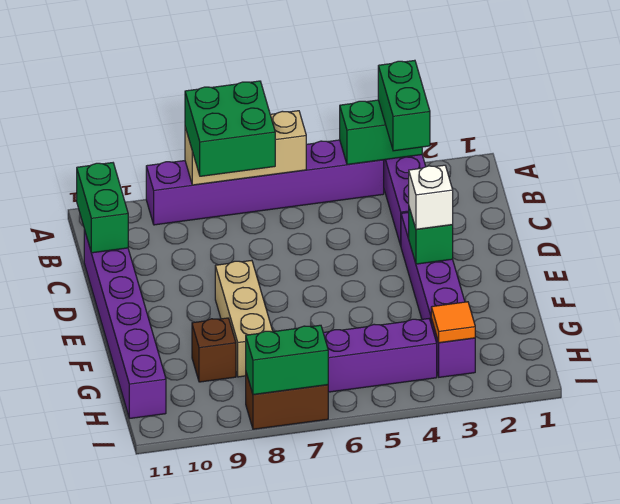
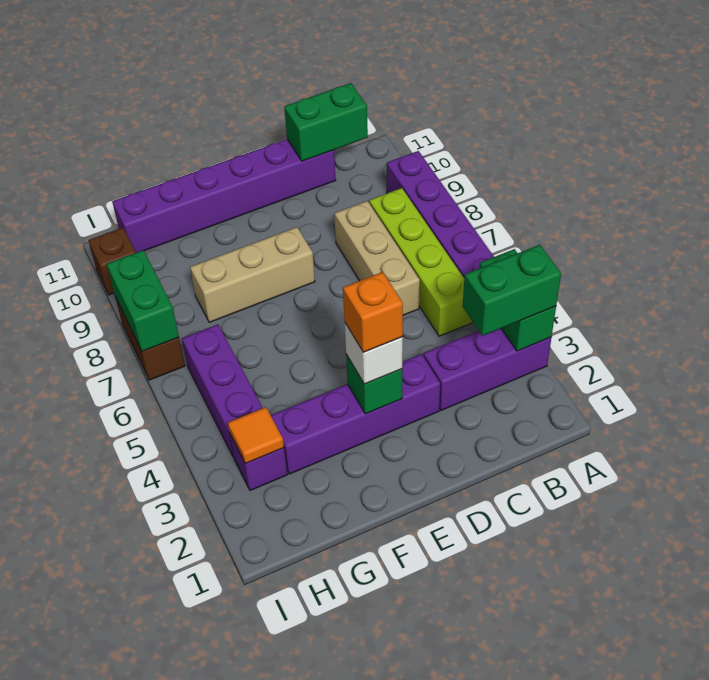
tan 1x3 brick [185,111,306,185] -> tan 1x3 brick moved to [334,201,420,315]
green 2x2 brick [185,81,275,176] -> none
none -> lime 1x4 brick [369,188,473,336]
none -> orange 1x1 brick [343,272,403,352]
brown 1x1 brick [192,318,236,382] -> brown 1x1 brick moved to [88,228,136,295]

